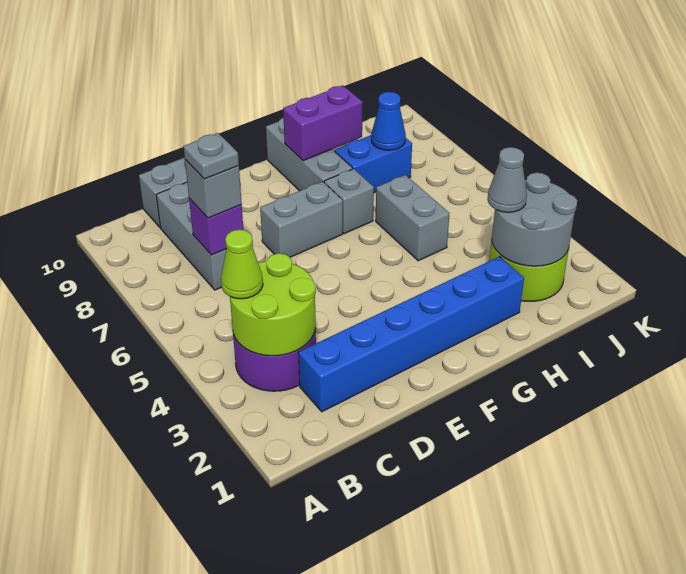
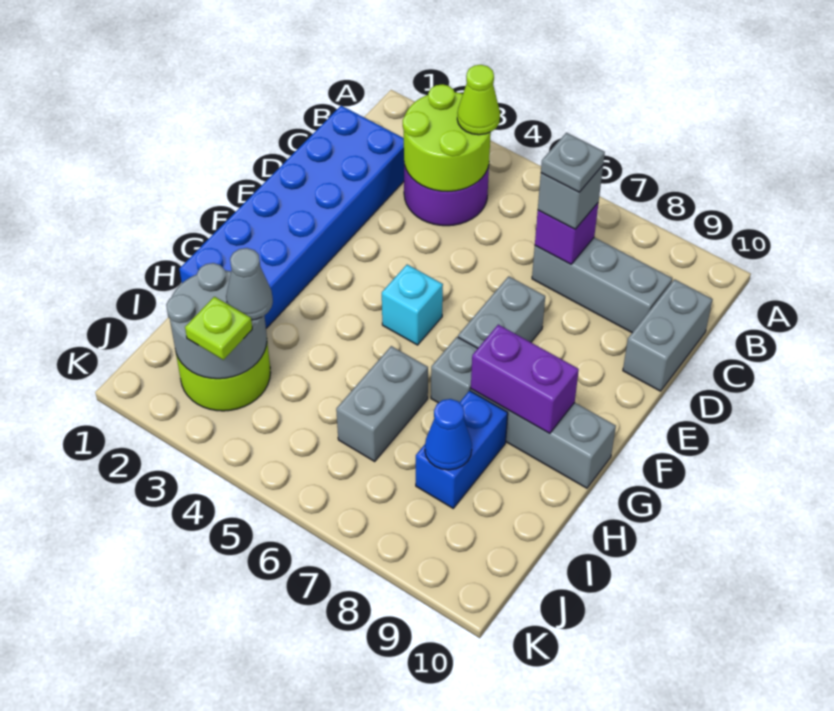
blue 1x6 brick [298,257,524,412] -> blue 2x6 brick [179,106,404,328]
none -> cyan 1x1 brick [382,265,443,345]
purple 1x2 brick [283,85,363,161] -> purple 1x2 brick turned to [471,325,579,434]
grey 1x2 brick [376,175,450,261] -> grey 1x2 brick turned to [336,346,428,461]
none -> lime 1x1 plate [185,297,252,360]

